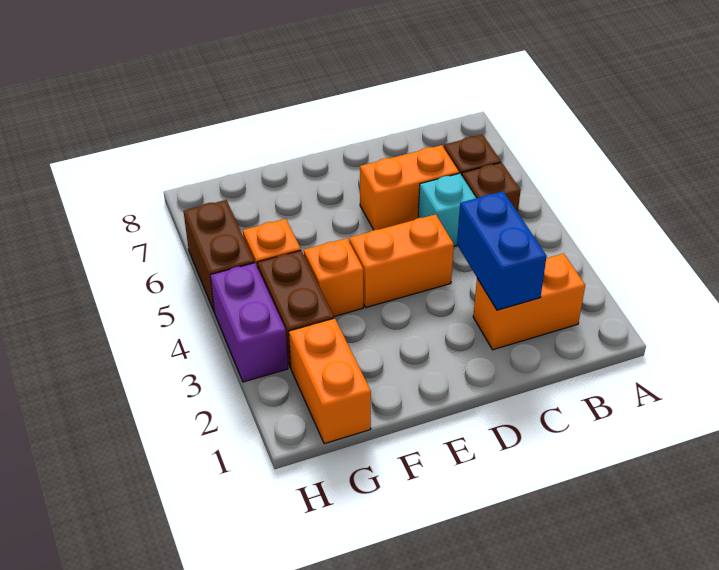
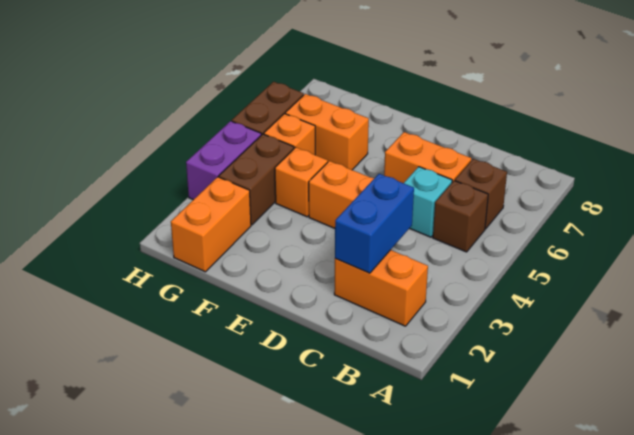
none -> orange 1x2 brick [285,94,369,170]

